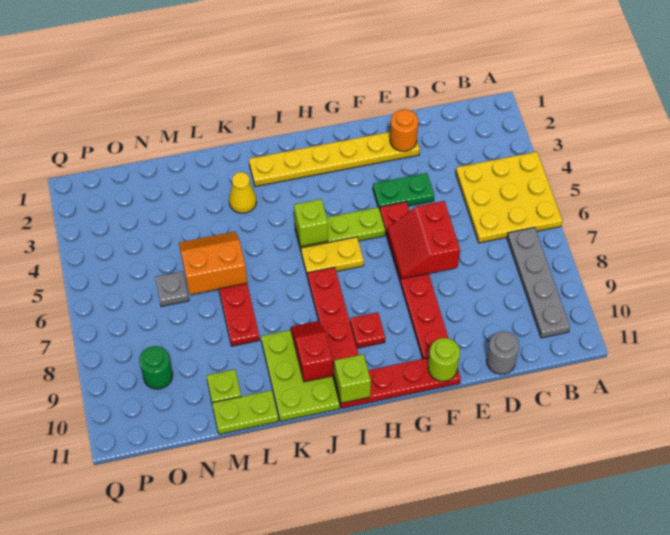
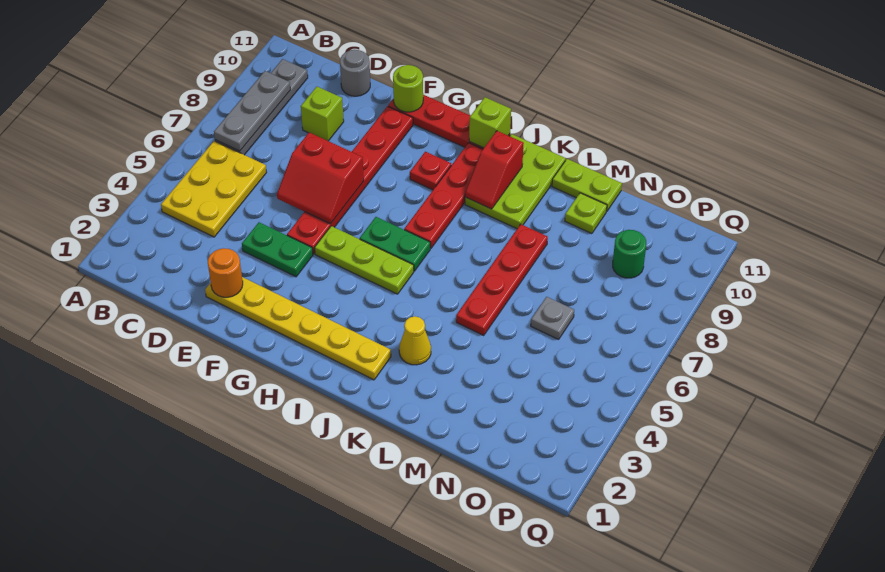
yellow 3x3 plate [456,152,562,243] -> yellow 2x3 plate [161,141,266,237]
none -> grey 1x3 plate [214,71,290,151]
red 2x2 slope [387,201,460,279] -> red 2x2 slope turned to [277,132,364,224]
yellow 1x2 plate [301,237,364,277] -> green 1x2 plate [360,217,430,271]
lime 1x1 brick [294,199,328,246] -> lime 1x1 brick moved to [301,87,344,141]
orange 2x2 slope [179,232,247,295] -> none

